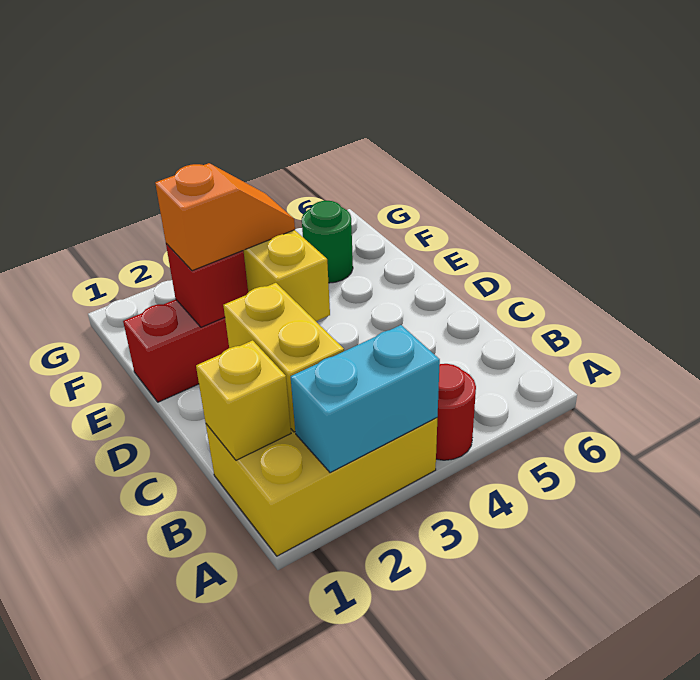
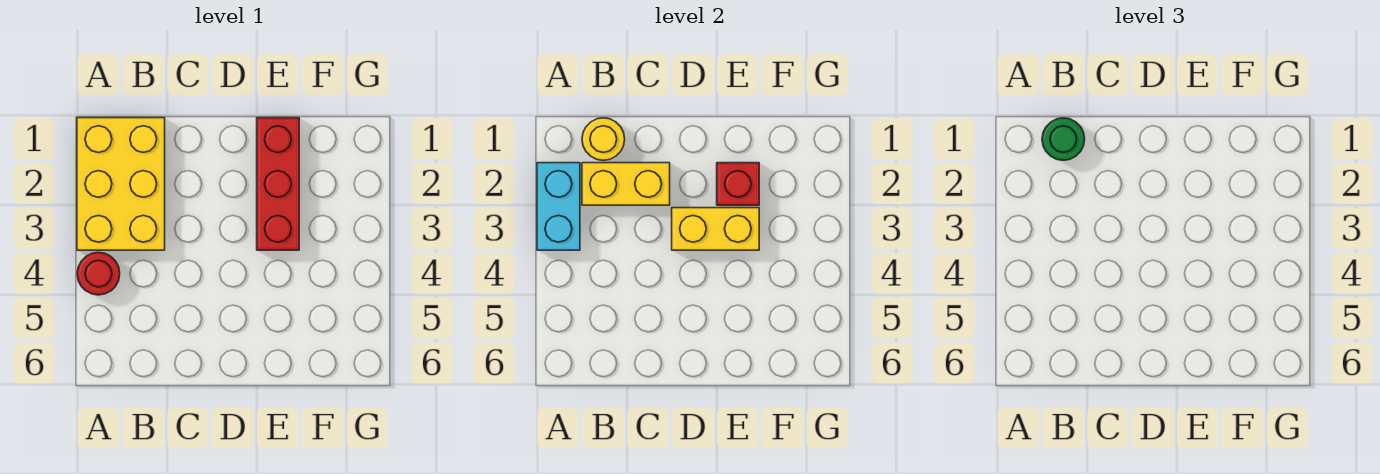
yellow 1x1 brick [196,340,291,460] -> yellow 1x1 round brick [582,118,625,160]
orange 1x2 slope [155,163,295,271] -> none
green 1x1 round brick [302,201,353,283] -> green 1x1 round brick moved to [1042,118,1085,160]

